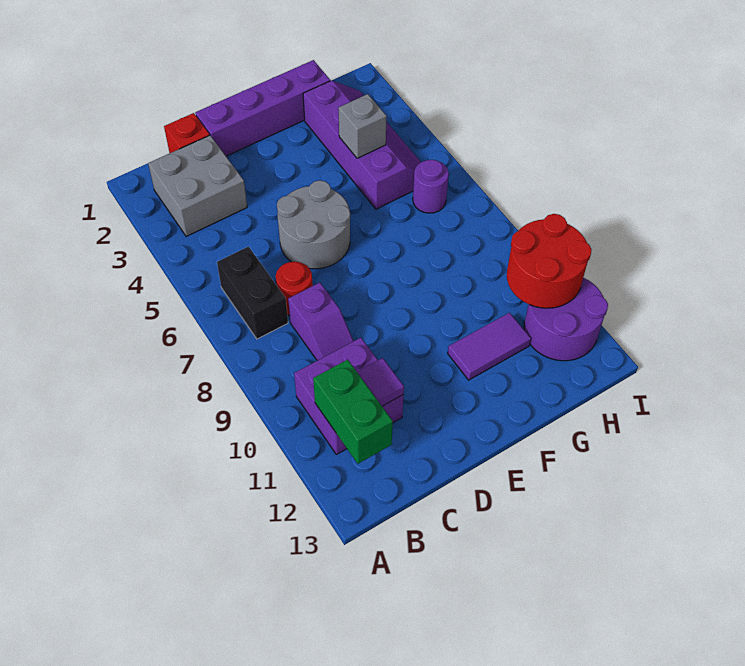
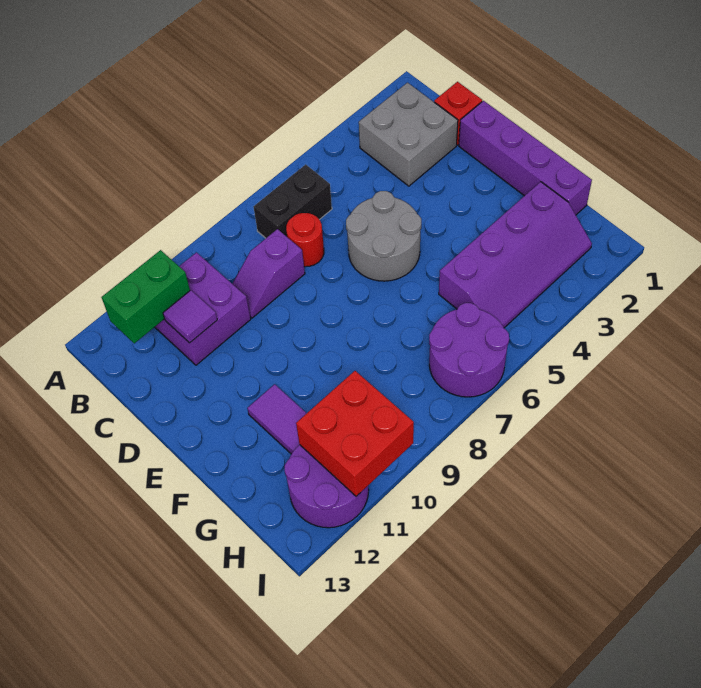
grey 1x1 brick [339,94,387,158] -> none
purple 1x1 round brick [413,160,449,213] -> purple 2x2 round brick [429,303,509,397]
red 2x2 round brick [507,214,592,308] -> red 2x2 brick [296,371,414,496]

